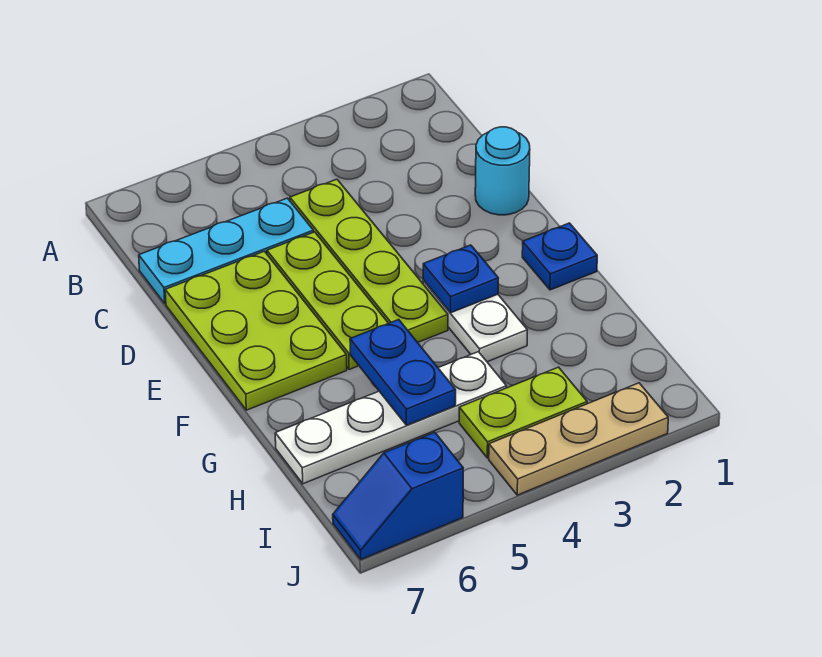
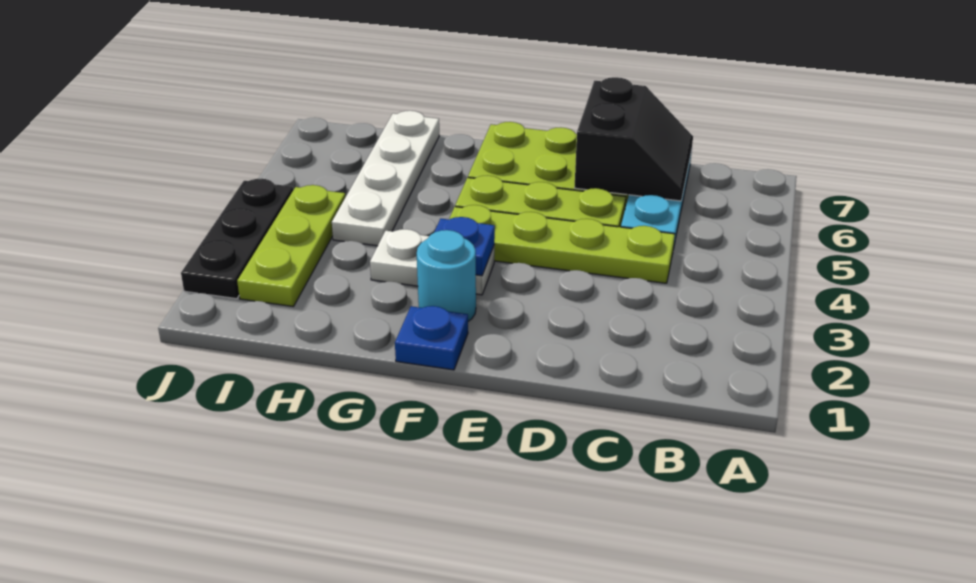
none -> black 2x2 slope [574,77,693,201]
cyan 1x1 round brick [475,127,530,215] -> cyan 1x1 round brick moved to [417,230,476,321]
blue 1x2 plate [350,320,456,425] -> none
lime 1x2 plate [459,367,587,458] -> lime 1x3 plate [237,185,345,307]
tan 1x3 plate [489,383,668,495] -> black 1x3 plate [181,179,293,299]
blue 1x2 slope [333,432,463,559] -> none

